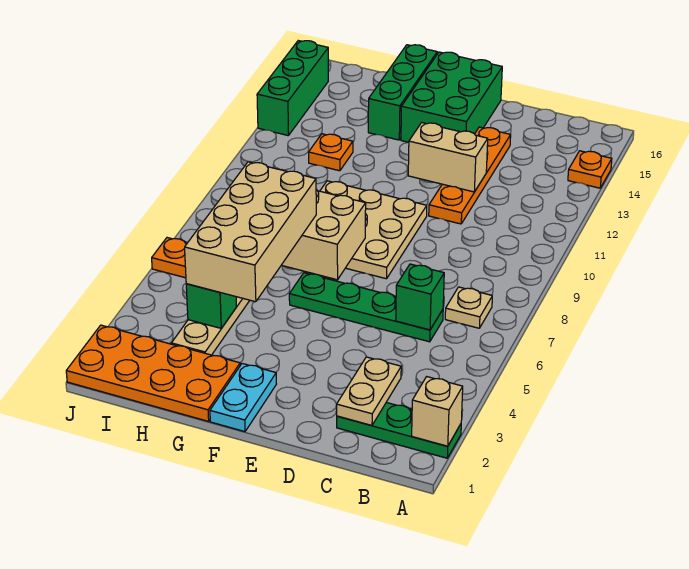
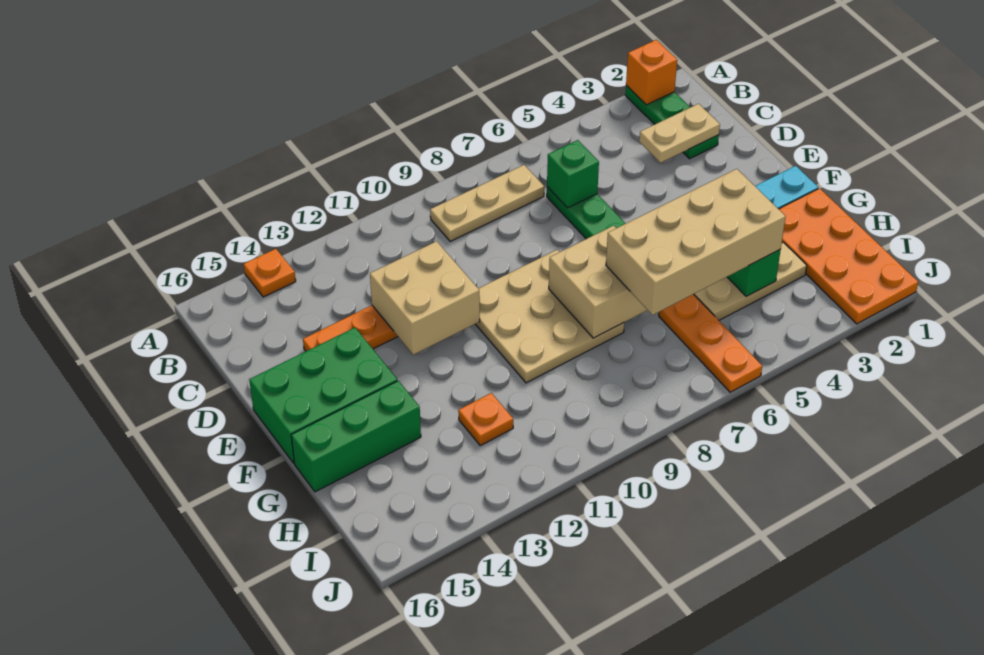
tan 1x1 brick [412,377,463,446] -> orange 1x1 brick [626,40,677,105]
tan 1x1 plate [445,287,492,328] -> tan 1x3 plate [430,165,544,241]
tan 1x2 brick [408,123,488,192] -> tan 2x2 brick [370,241,480,355]
green 1x3 brick [257,41,328,136] -> none

